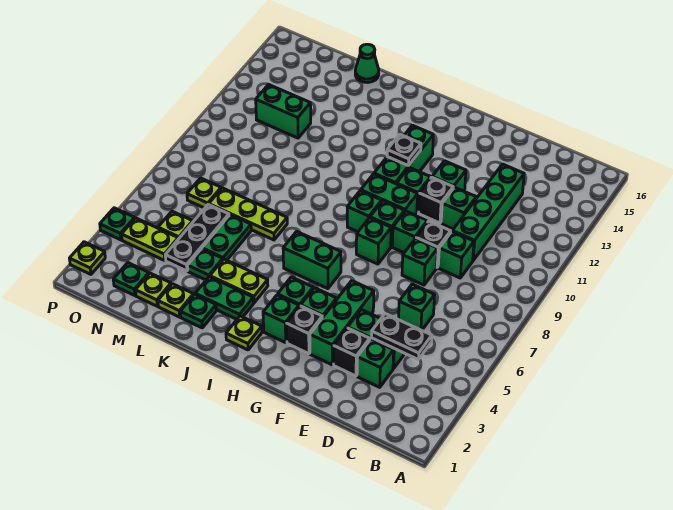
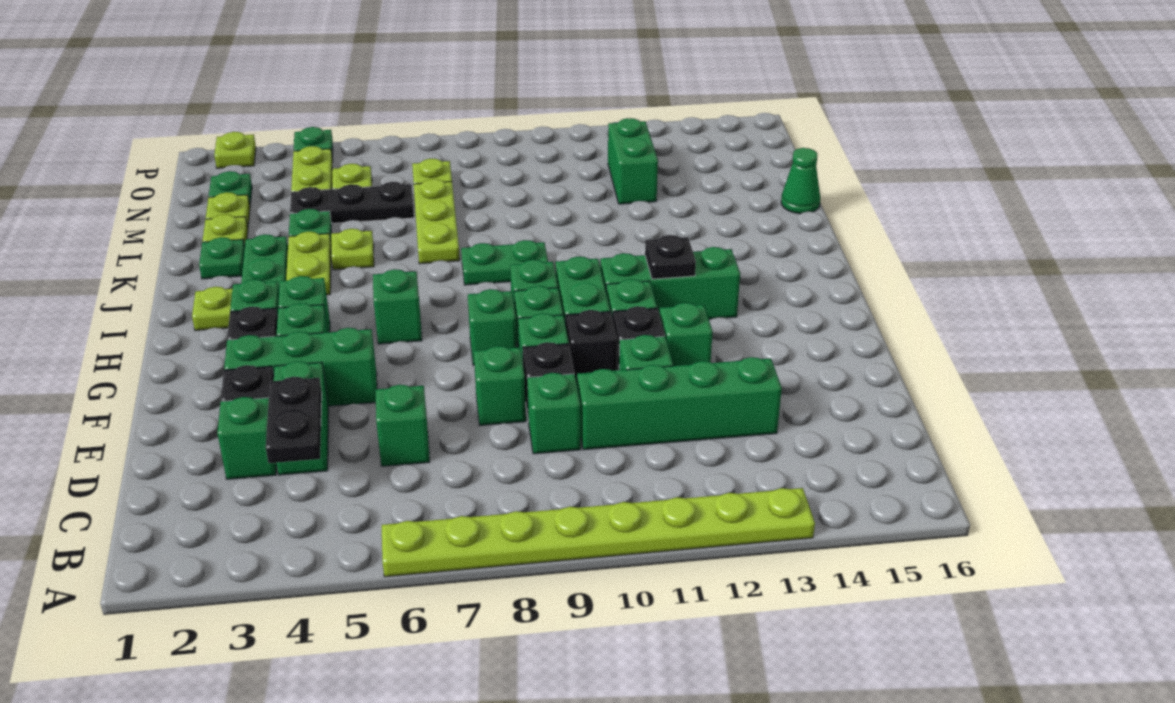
none -> lime 1x8 plate [382,488,815,577]
none -> black 1x1 brick [566,310,617,383]
green 1x2 brick [283,231,341,289] -> green 1x1 brick [373,269,422,344]
none -> lime 1x1 plate [331,229,374,270]
green 1x2 plate [202,215,251,260] -> green 1x2 plate moved to [461,240,548,285]

